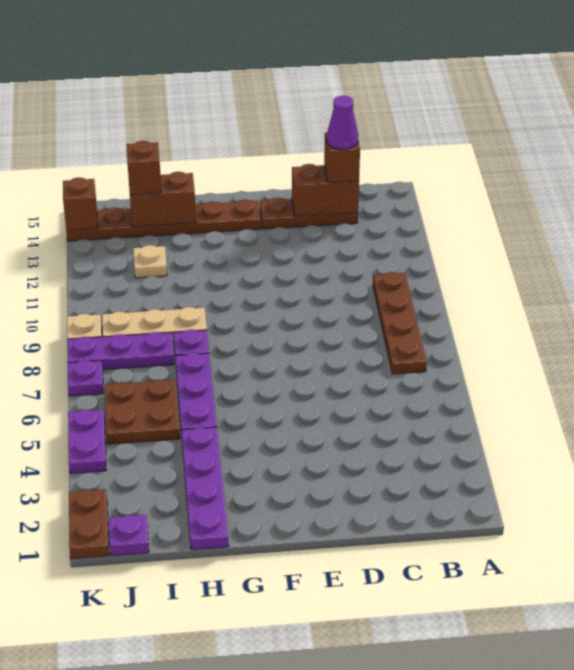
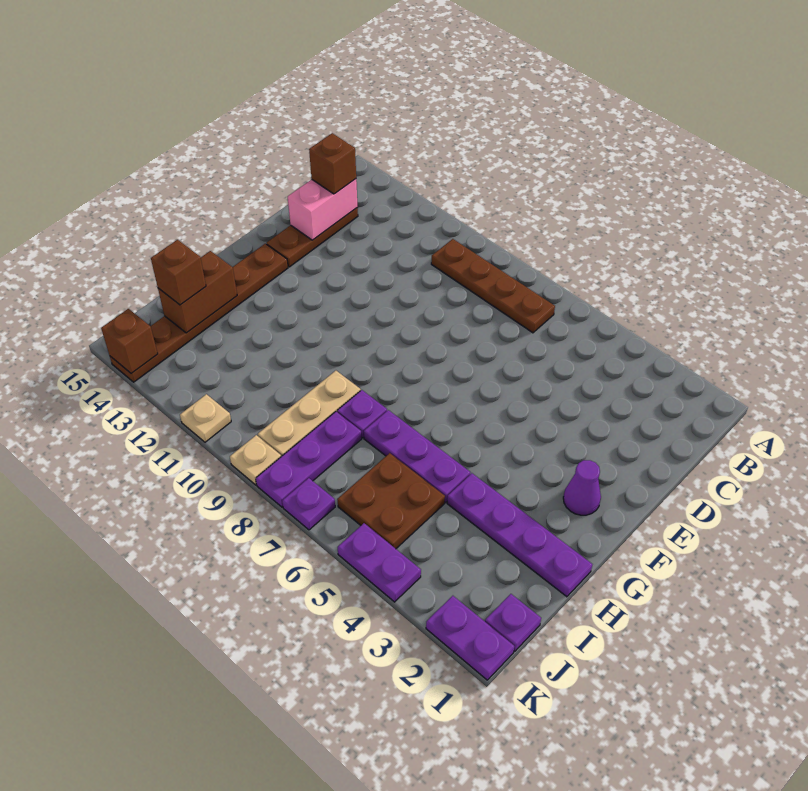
brown 1x2 brick [292,164,359,217] -> pink 1x2 brick [288,179,358,240]
purple 1x1 cone [327,96,358,149] -> purple 1x1 cone moved to [563,460,601,515]
tan 1x1 plate [133,245,167,278] -> tan 1x1 plate moved to [180,394,231,442]
brown 1x2 plate [69,489,109,559] -> purple 1x2 plate [426,596,514,680]

